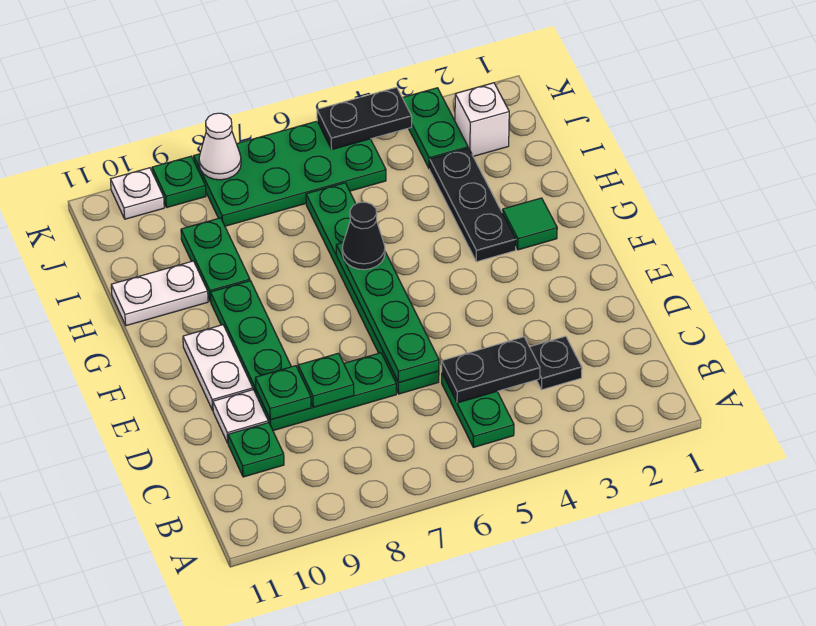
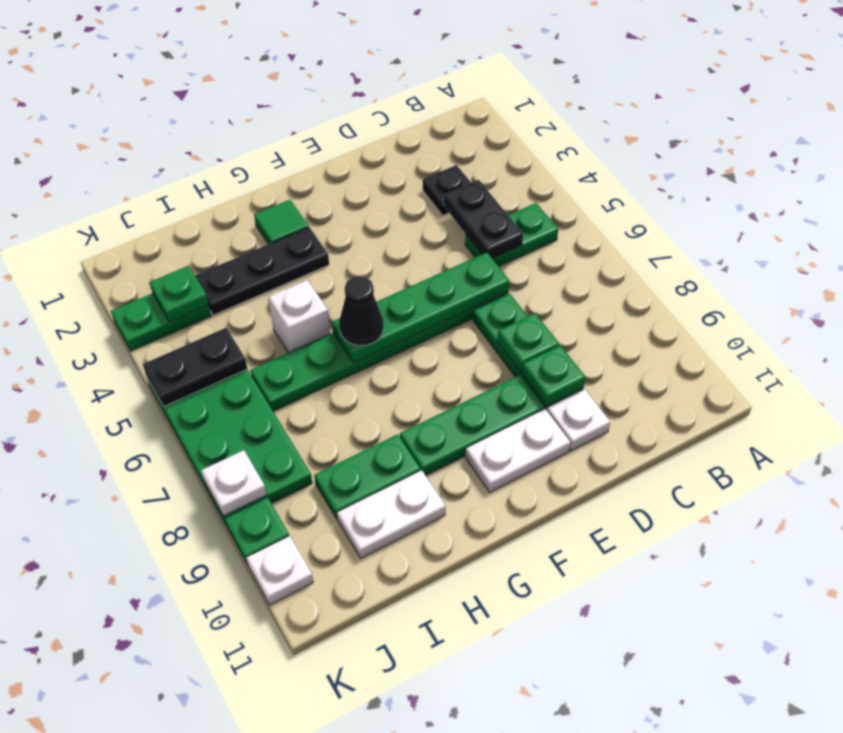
green 1x1 plate [228,422,284,477] -> green 1x1 plate moved to [149,266,209,322]
white 1x2 plate [111,261,208,326] -> white 1x2 plate turned to [337,470,446,558]
white 1x1 brick [455,83,509,156] -> white 1x1 brick moved to [268,280,330,353]
black 1x2 plate [317,87,412,149] -> black 1x2 plate turned to [143,328,247,407]
white 1x1 cone [199,113,241,180] -> white 1x1 plate [201,450,267,516]

